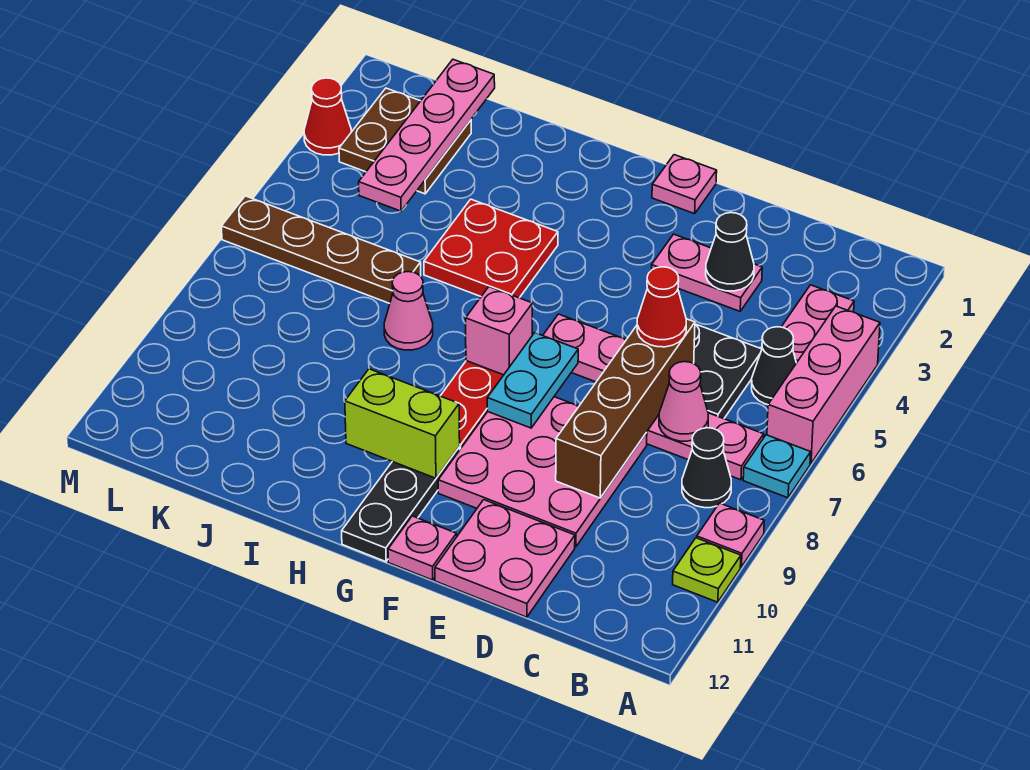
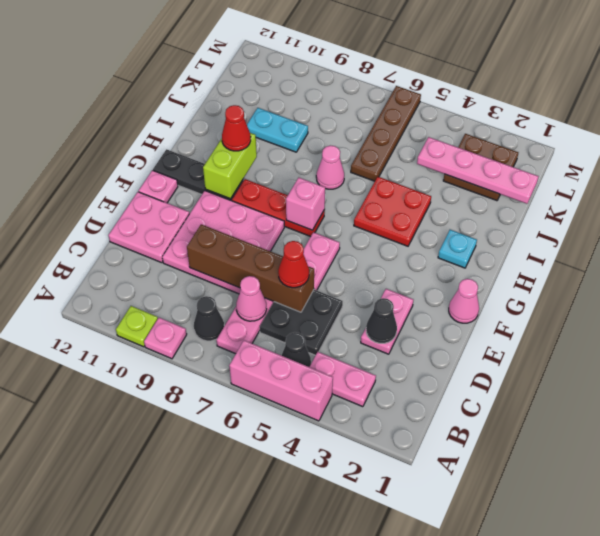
cyan 1x1 plate [743,435,811,498] -> cyan 1x1 plate moved to [438,230,477,268]
pink 1x1 plate [652,155,717,214] -> pink 1x1 cone [449,279,479,323]
cyan 1x2 plate [487,333,578,428] -> cyan 1x2 plate moved to [247,108,308,152]
red 1x1 cone [304,78,351,155] -> red 1x1 cone moved to [222,105,251,151]

